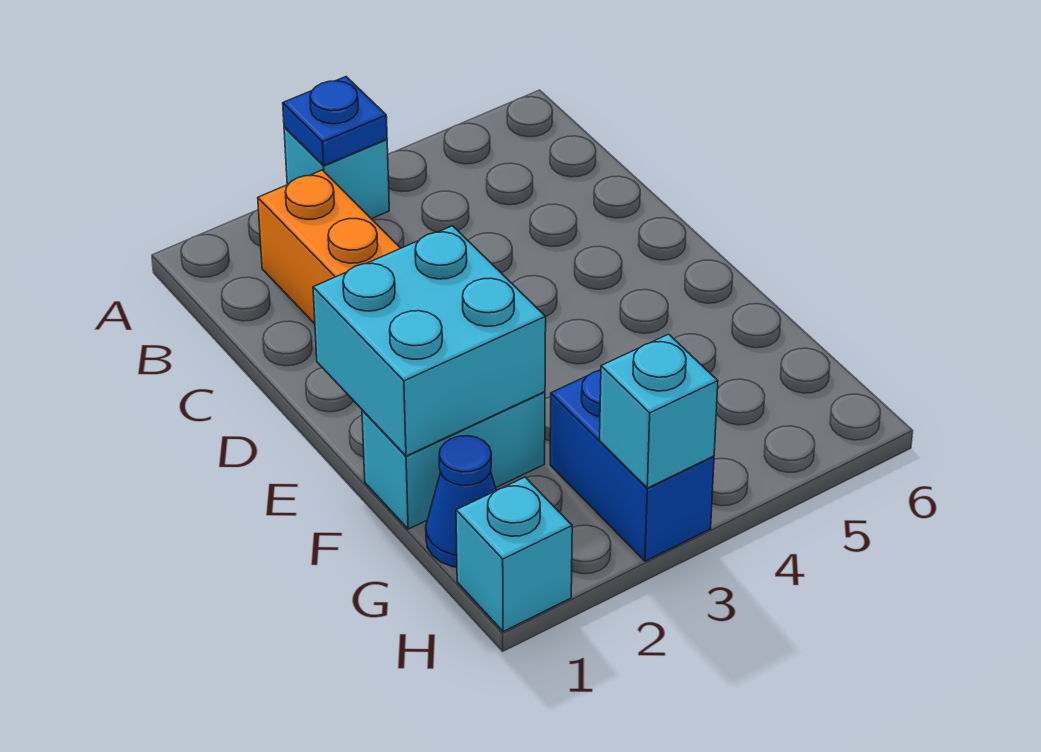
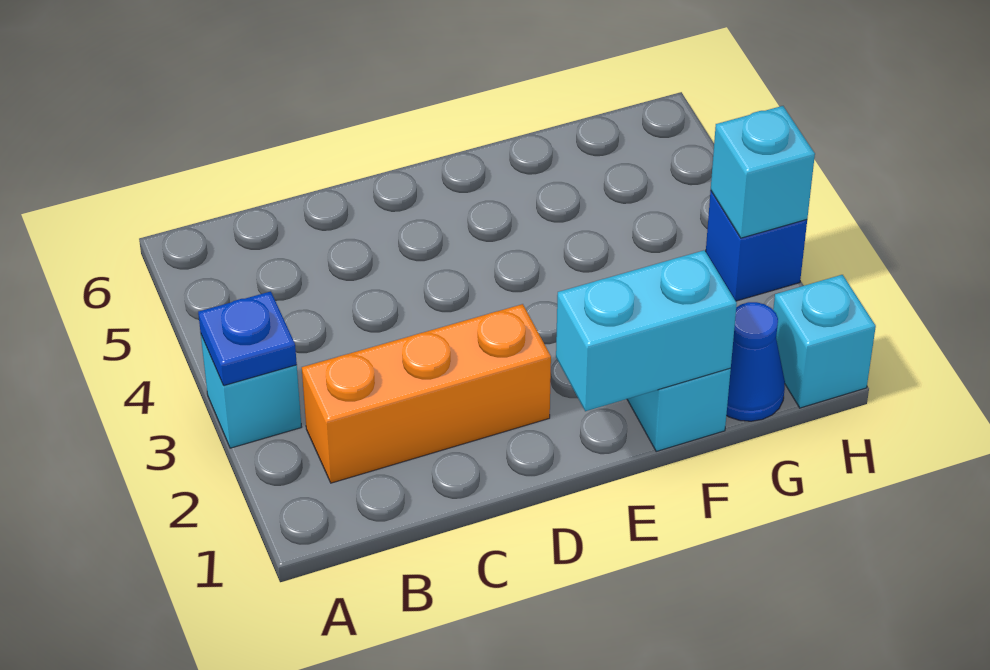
cyan 2x2 brick [313,226,546,456] -> cyan 1x2 brick [556,250,737,411]
blue 1x2 brick [550,370,714,561] -> blue 1x1 brick [706,191,807,301]

